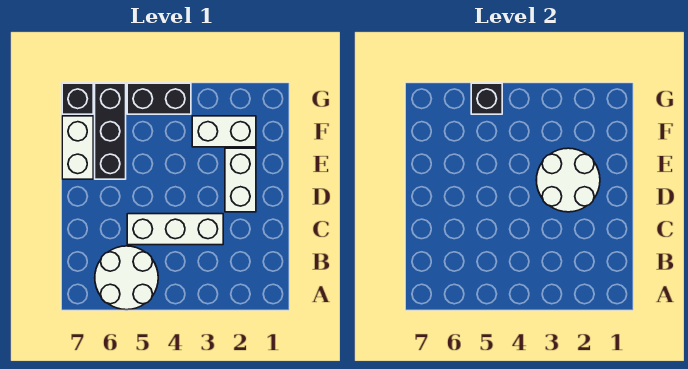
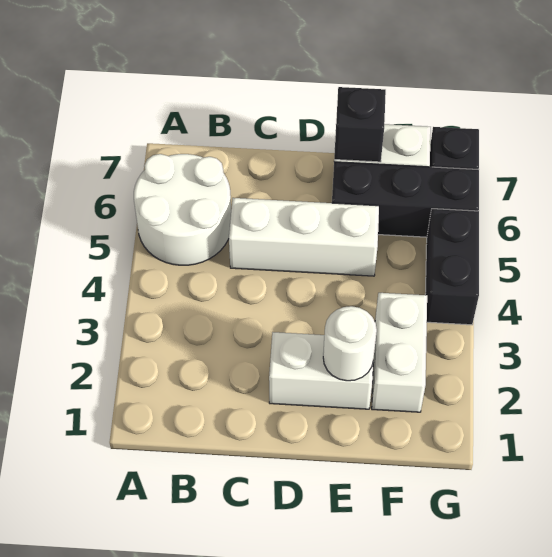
white 1x3 brick [127,214,223,245] -> white 1x3 brick turned to [229,198,379,276]
white 2x2 round brick [536,148,600,212] -> white 1x1 round brick [323,306,377,381]
black 1x1 brick [471,83,502,114] -> black 1x1 brick moved to [334,87,386,162]

